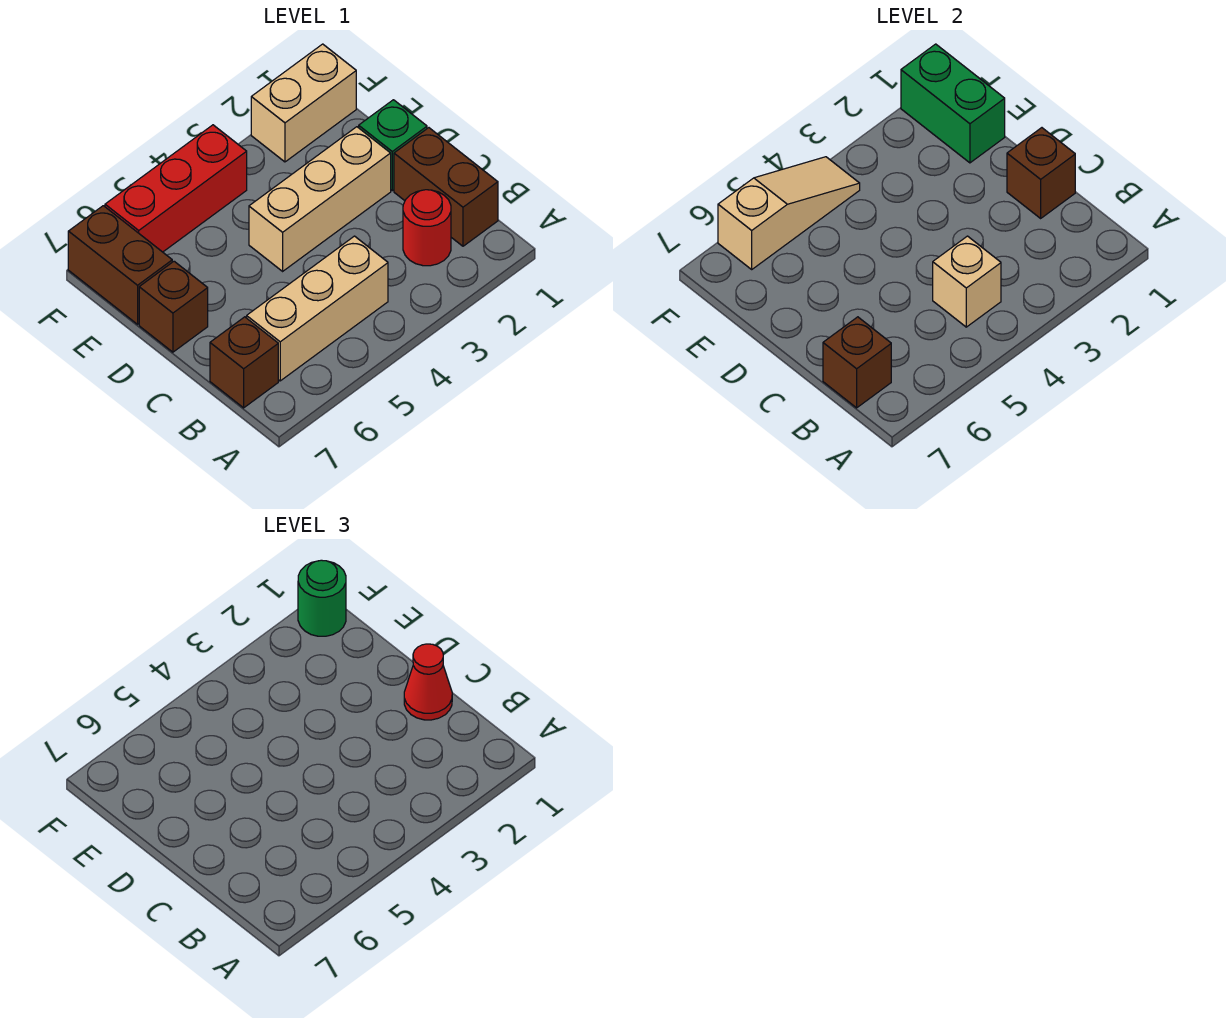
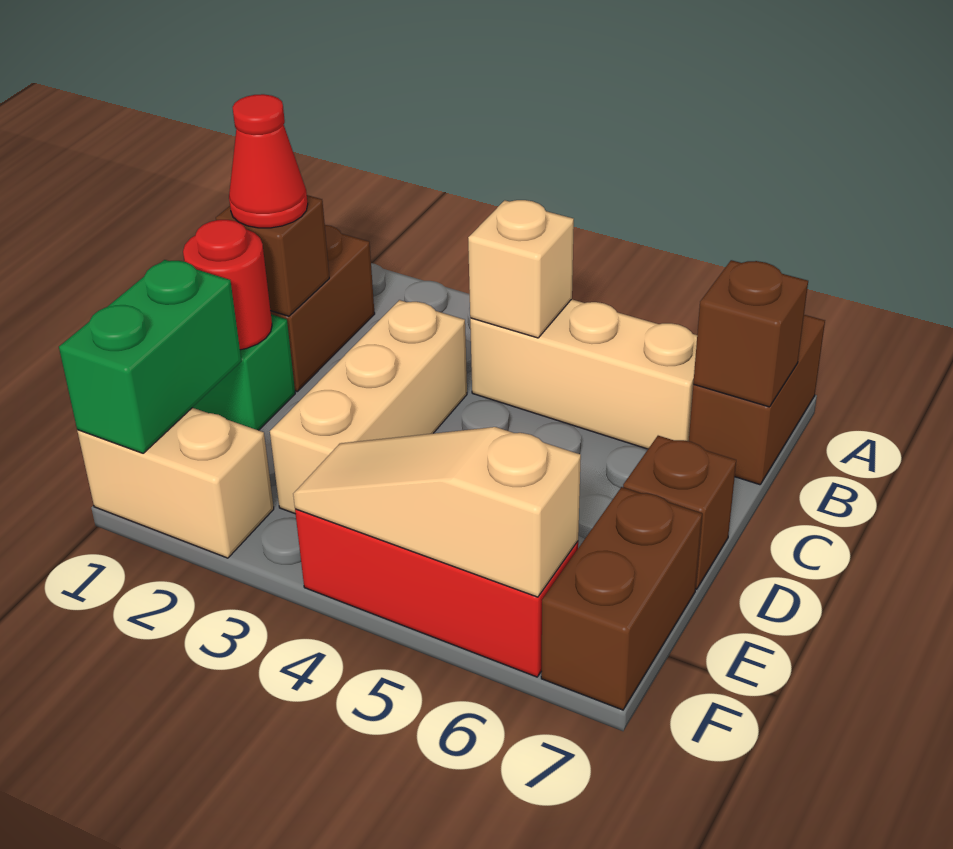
red 1x1 round brick [403,190,451,266] -> red 1x1 round brick moved to [183,220,272,350]
brown 1x1 brick [210,317,278,408] -> brown 1x2 brick [689,315,825,485]
tan 1x3 brick [249,127,391,271] -> tan 1x3 brick turned to [270,300,467,513]
green 1x1 round brick [298,560,346,636] -> none

